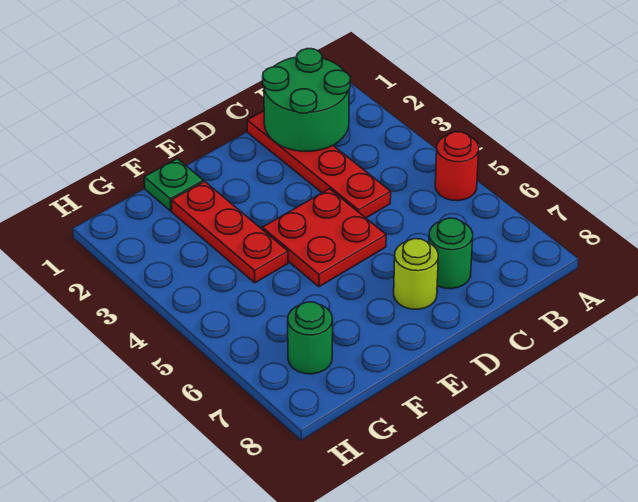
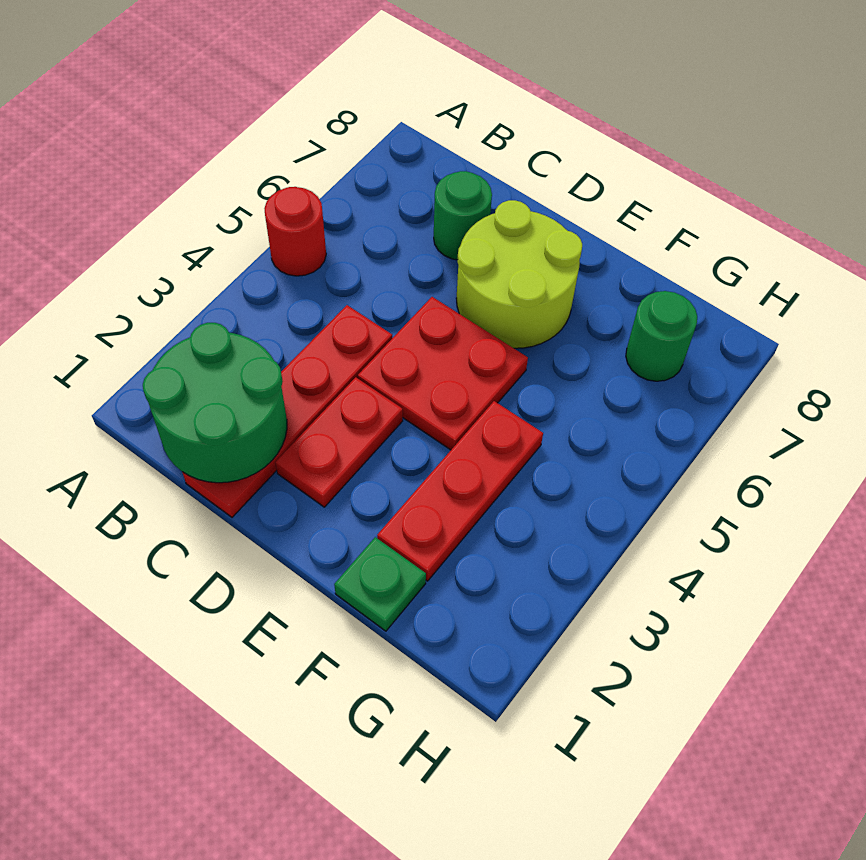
none -> red 1x2 plate [275,377,403,507]
lime 1x1 round brick [394,239,438,309] -> lime 2x2 round brick [456,200,582,348]

